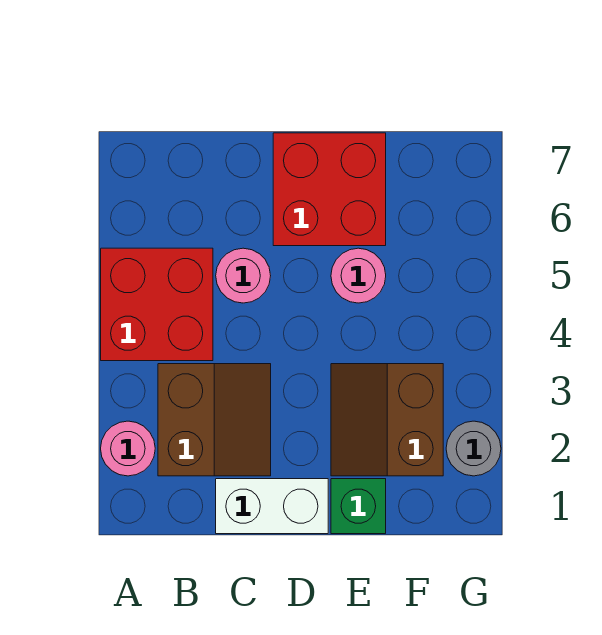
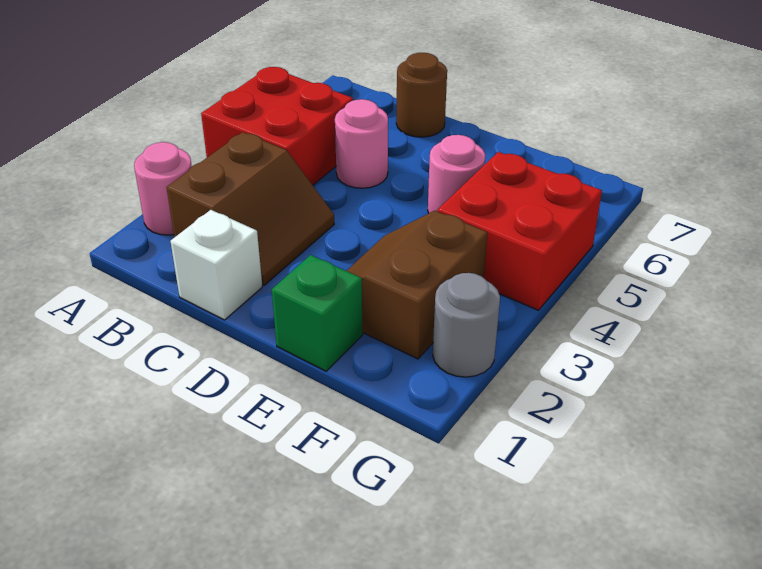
white 1x2 brick [216,479,328,534] -> white 1x1 brick [170,210,262,320]
none -> brown 1x1 round brick [396,53,447,137]
red 2x2 brick [273,133,386,246] -> red 2x2 brick moved to [437,152,602,310]

